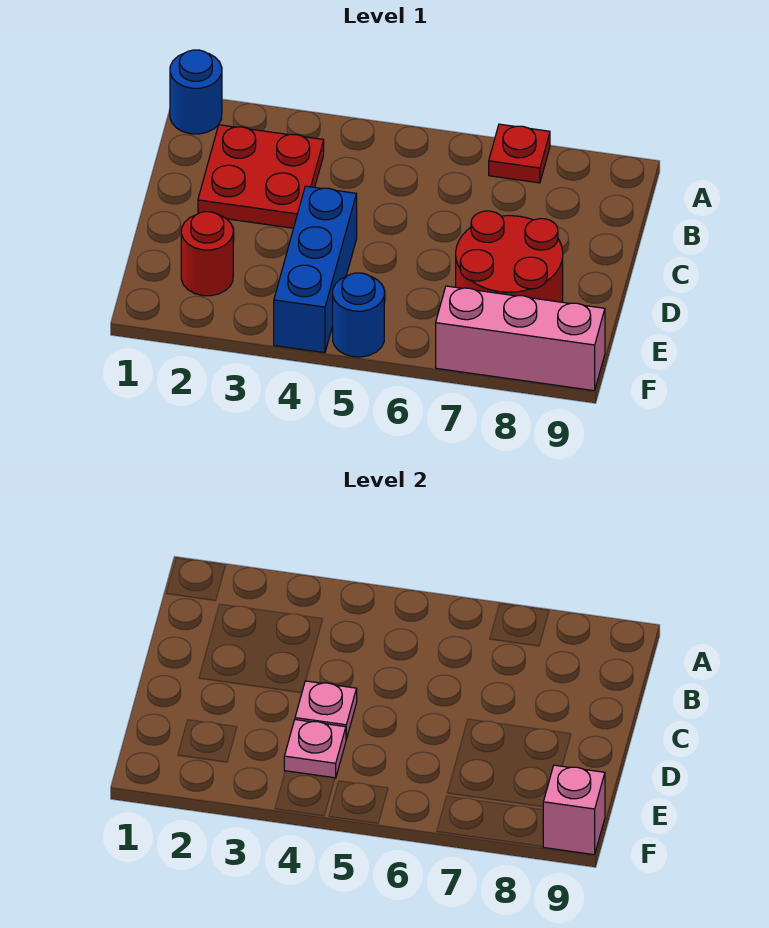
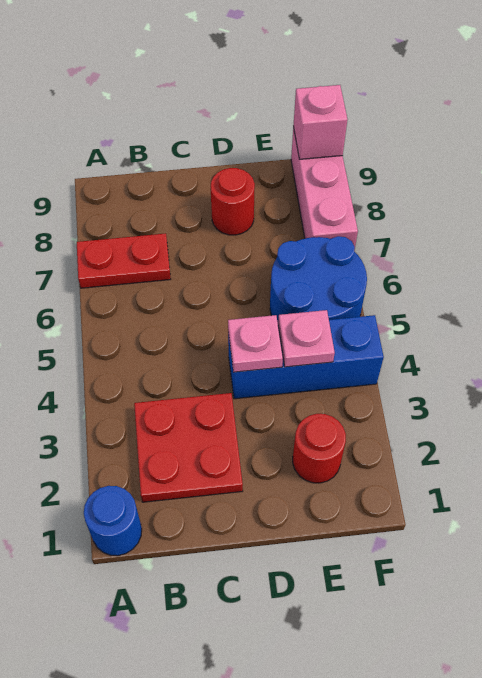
red 1x1 plate [489,124,550,183] -> red 1x2 plate [77,233,171,288]
red 2x2 round brick [456,211,563,302] -> red 1x1 round brick [211,168,255,235]
blue 1x1 round brick [333,273,384,357] -> blue 2x2 round brick [270,236,367,322]

